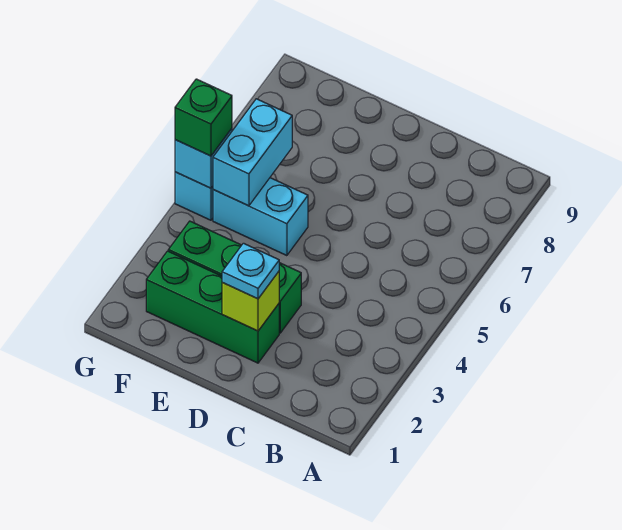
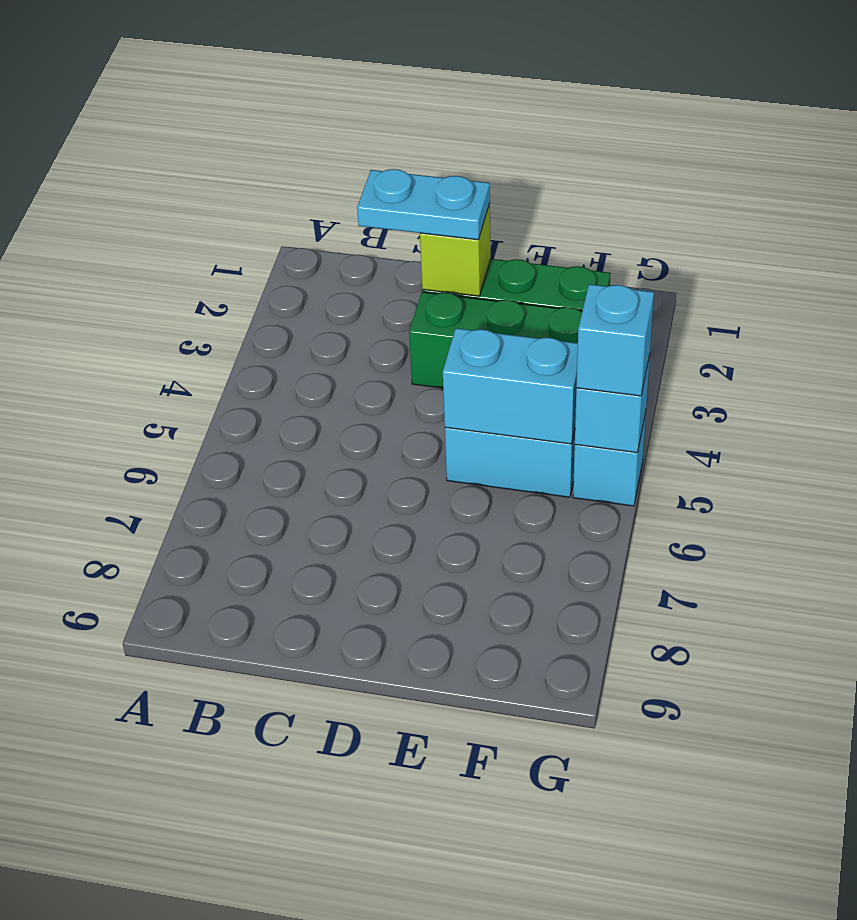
cyan 1x1 plate [222,243,279,299] -> cyan 1x2 plate [357,169,490,240]
cyan 1x2 brick [213,99,292,206] -> cyan 1x2 brick turned to [443,328,578,444]
green 1x1 brick [175,79,232,156] -> cyan 1x1 brick [576,284,654,396]

